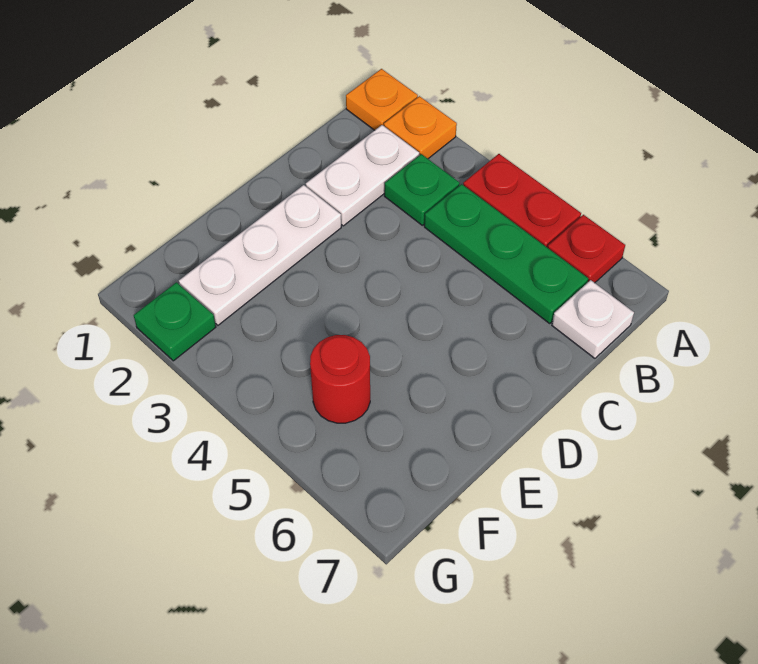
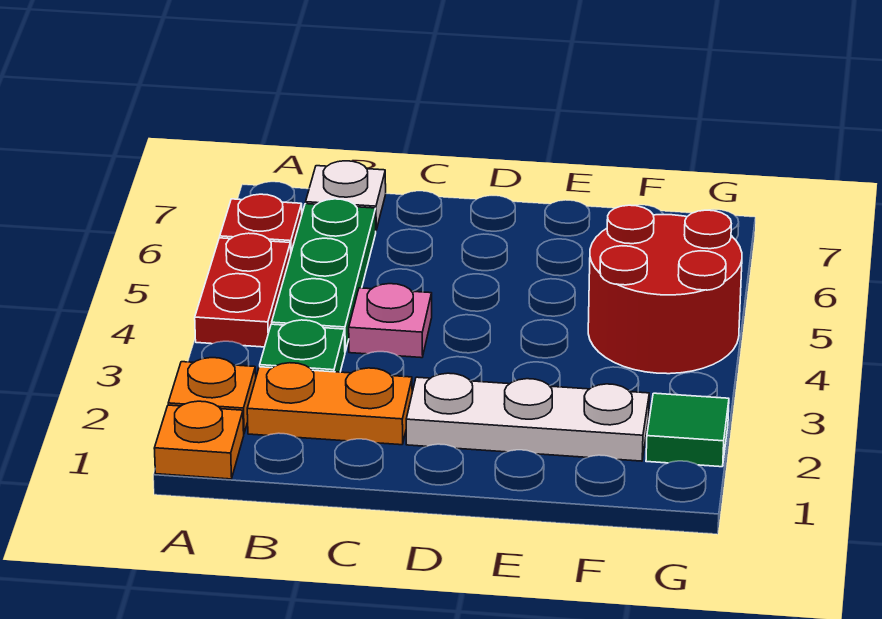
white 1x2 plate [306,125,419,226] -> orange 1x2 plate [247,363,412,445]
none -> pink 1x1 plate [349,284,432,358]
red 1x1 round brick [310,335,370,423] -> red 2x2 round brick [588,205,742,374]
green 1x1 plate [134,282,216,361] -> green 1x1 tile [646,393,729,467]

